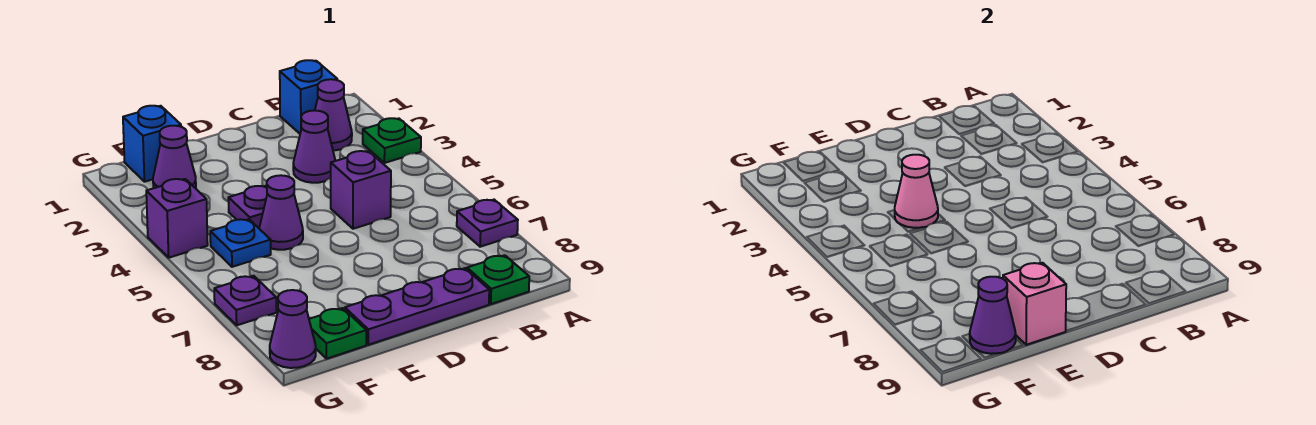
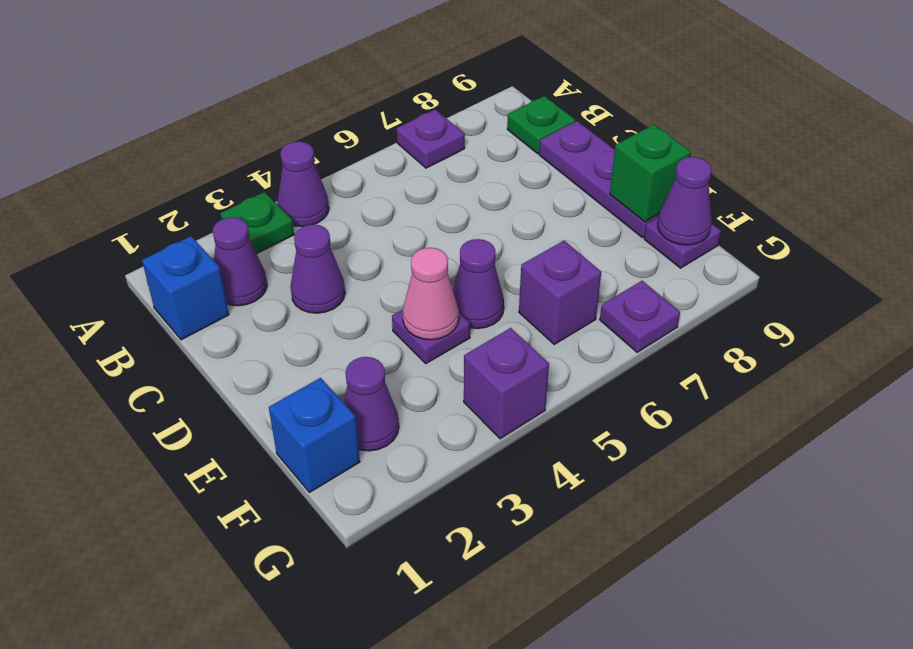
purple 1x1 brick [331,151,391,229] -> purple 1x1 brick moved to [519,241,601,344]
pink 1x1 brick [1003,263,1066,345] -> green 1x1 brick [610,125,691,222]
blue 1x1 plate [210,219,271,267] -> none
green 1x1 plate [309,308,366,359] -> purple 1x1 plate [644,217,721,268]
purple 1x1 cone [270,290,316,368] -> purple 1x1 cone moved to [278,141,329,227]

